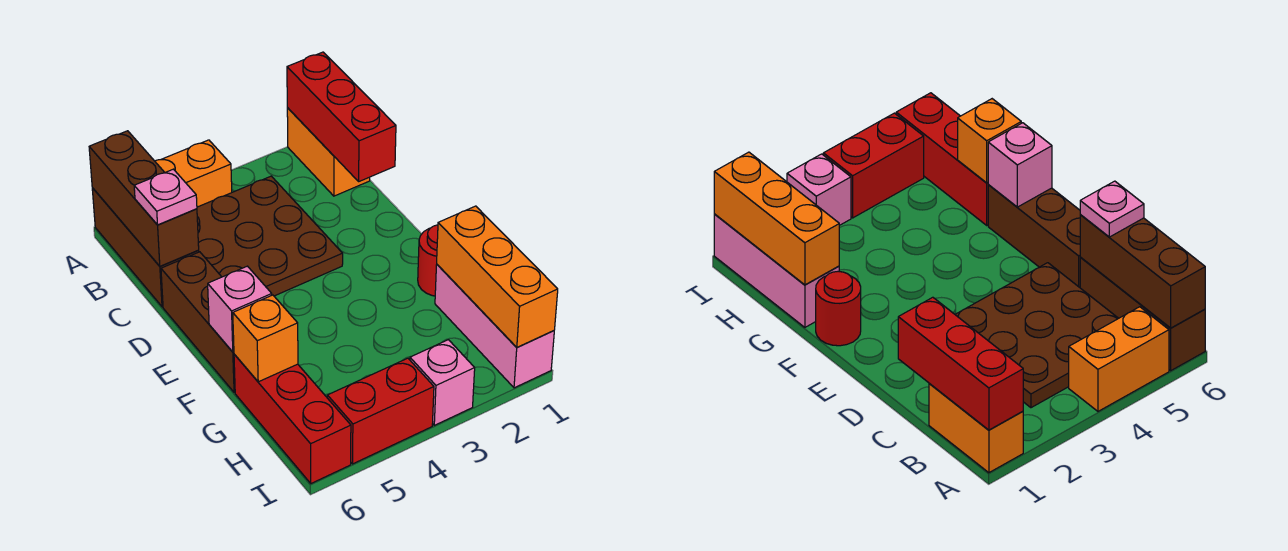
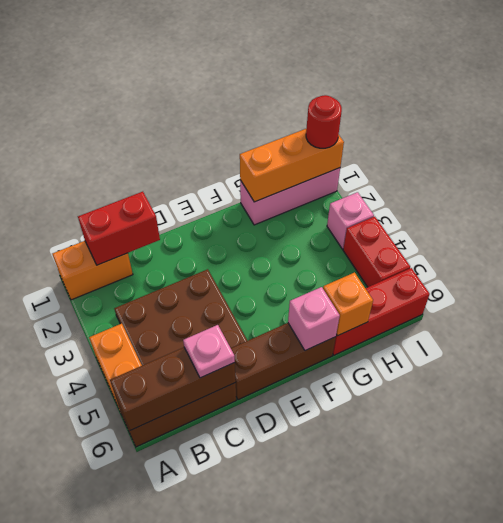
red 1x3 brick [287,52,396,181] -> red 1x2 brick [78,192,160,265]
red 1x1 round brick [418,225,438,296] -> red 1x1 round brick moved to [306,95,342,148]

